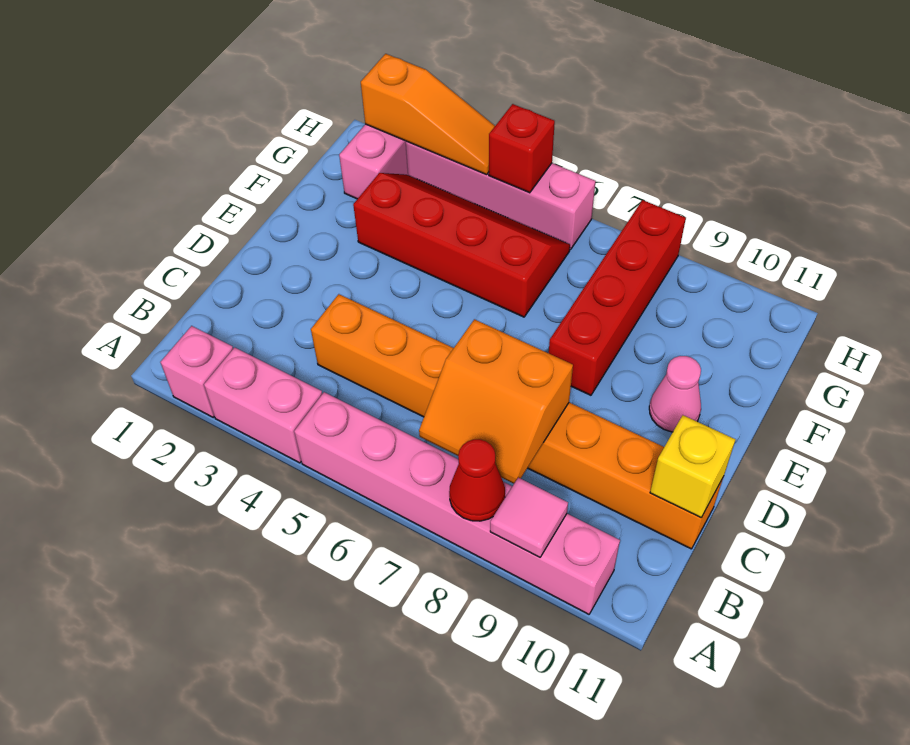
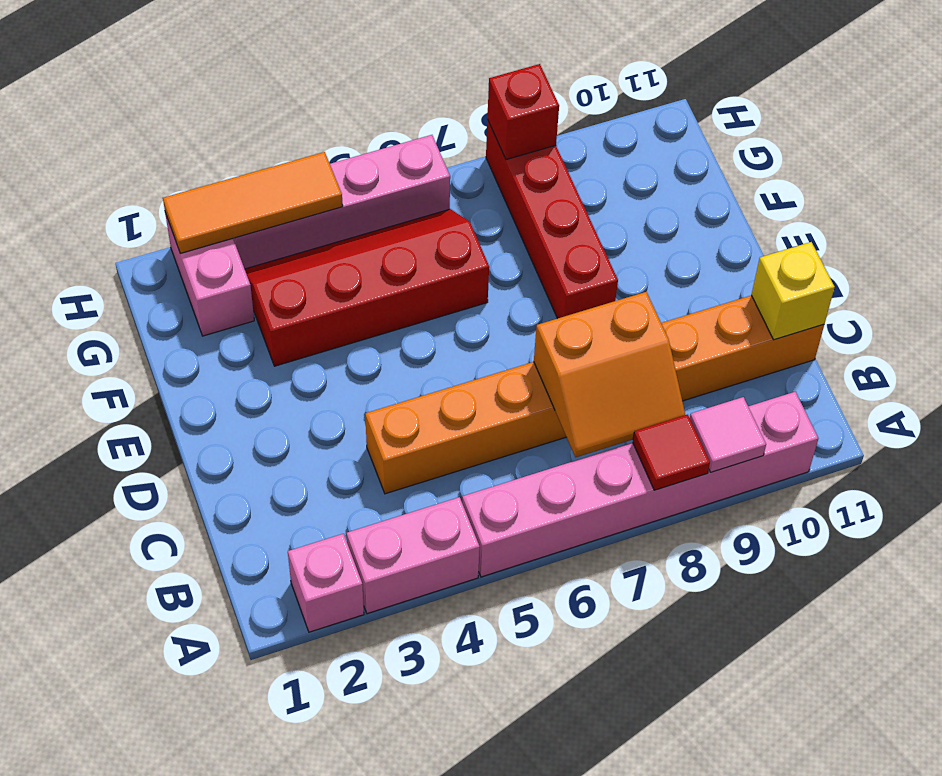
red 1x1 cone [449,439,505,521] -> red 1x1 tile [633,414,710,490]
pink 1x1 cone [649,356,701,432] -> none
orange 1x3 slope [361,54,495,175] -> orange 1x3 tile [163,152,343,253]
red 1x1 brick [489,104,555,193] -> red 1x1 brick moved to [487,64,559,160]

